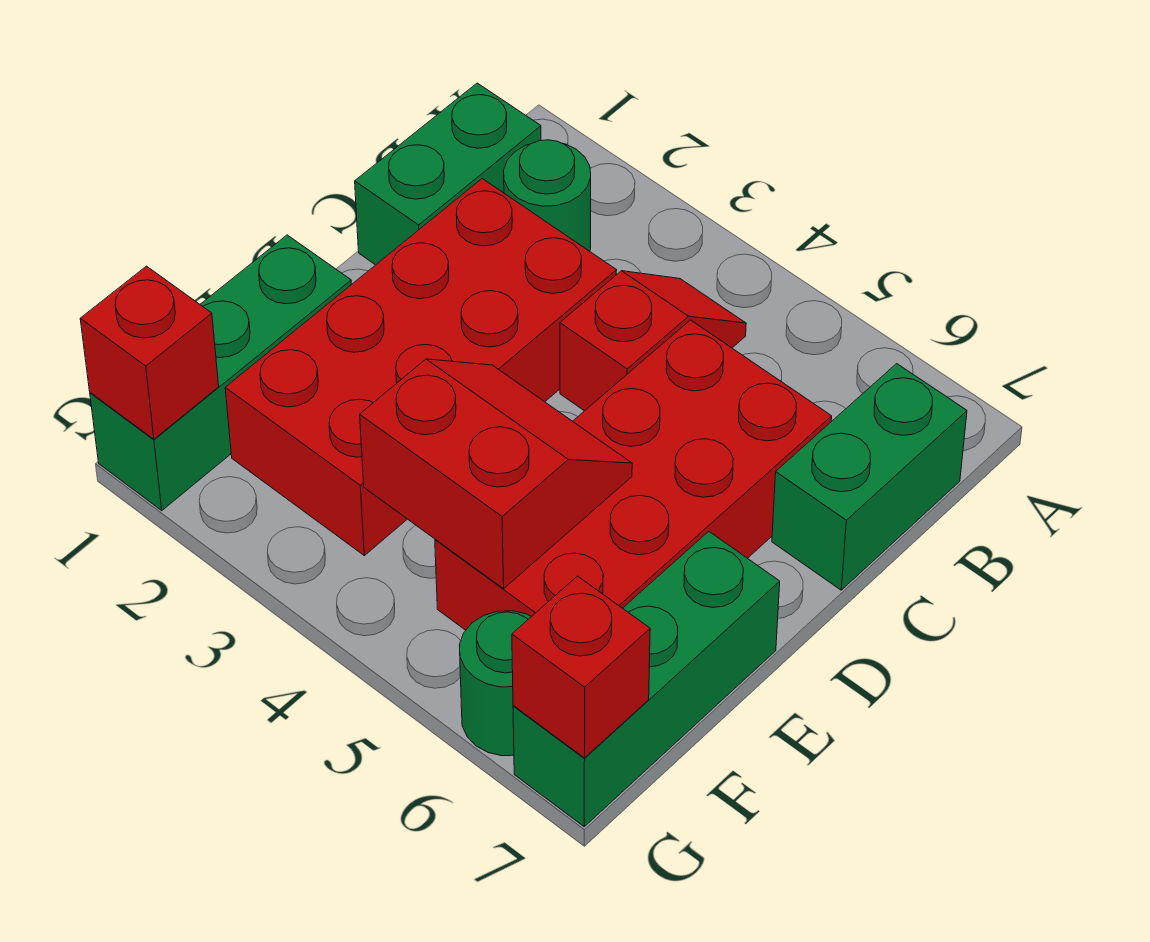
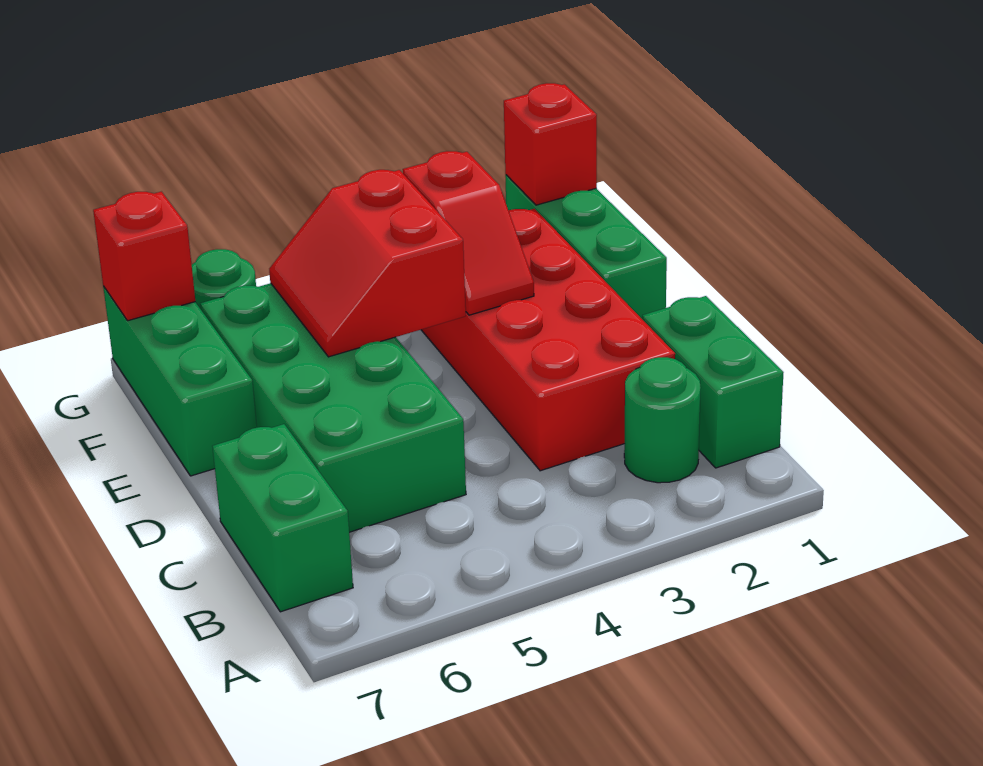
red 1x2 slope [560,271,746,411] -> red 1x2 slope moved to [403,151,534,315]
red 2x4 brick [435,320,832,630] -> green 2x4 brick [200,283,466,532]
red 2x2 slope [360,359,632,589] -> red 2x2 slope turned to [269,170,466,357]

